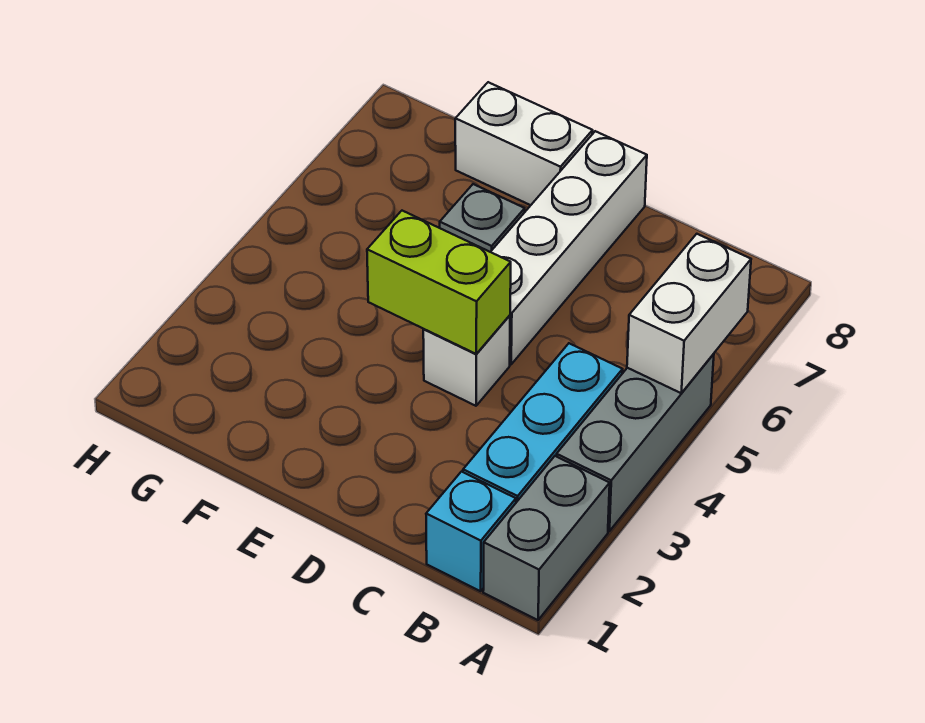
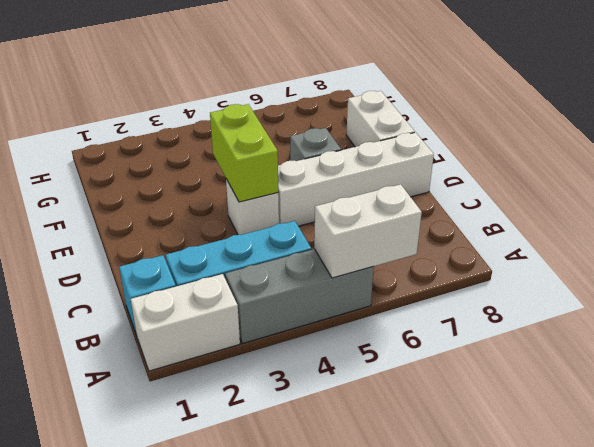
grey 1x2 brick [483,456,610,620] -> white 1x2 brick [131,274,240,371]

